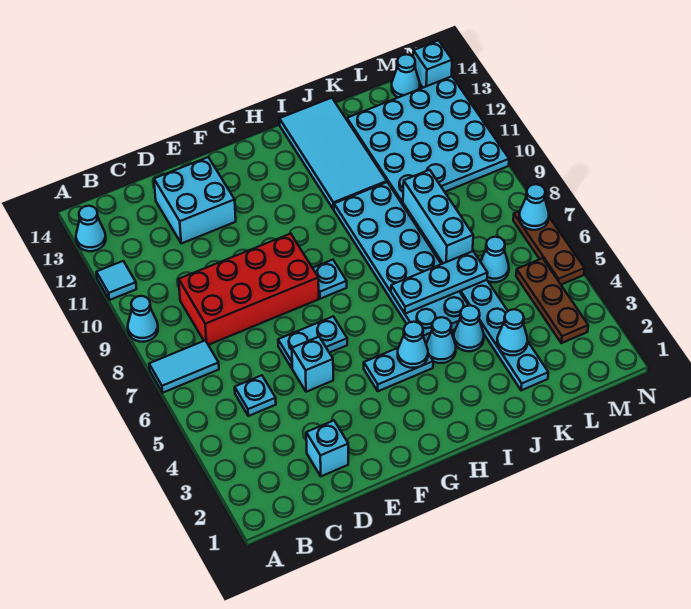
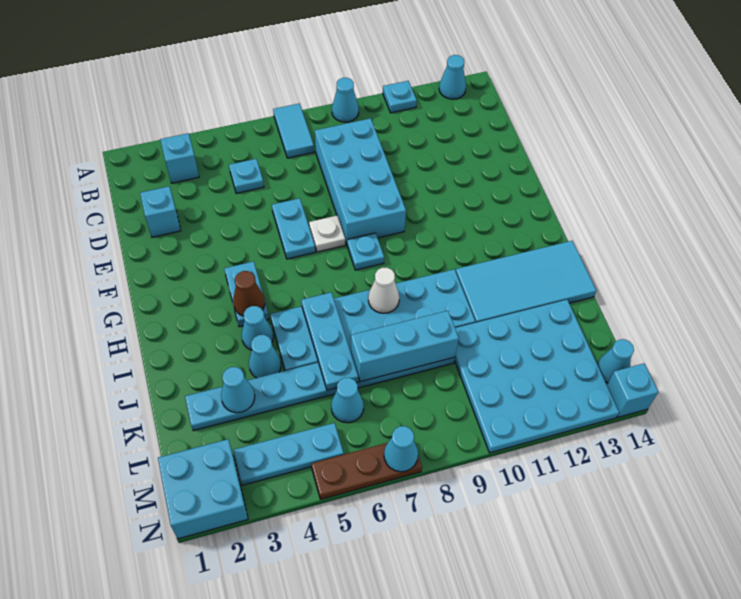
cyan 1x1 tile [96,261,137,300] -> cyan 1x1 plate [383,81,417,113]
red 2x4 brick [179,234,319,345] -> cyan 2x4 brick [315,118,406,244]
cyan 2x2 brick [154,157,236,243] -> cyan 2x2 brick moved to [158,439,248,539]
cyan 1x1 brick [292,337,333,392] -> cyan 1x1 brick moved to [160,133,199,183]
none -> white 1x1 plate [309,216,345,252]
cyan 1x1 cone [398,322,428,368] -> brown 1x1 cone [233,271,265,316]
none -> white 1x1 cone [368,268,399,313]
brown 1x3 plate [516,258,588,343] -> cyan 1x3 plate [234,423,344,485]

